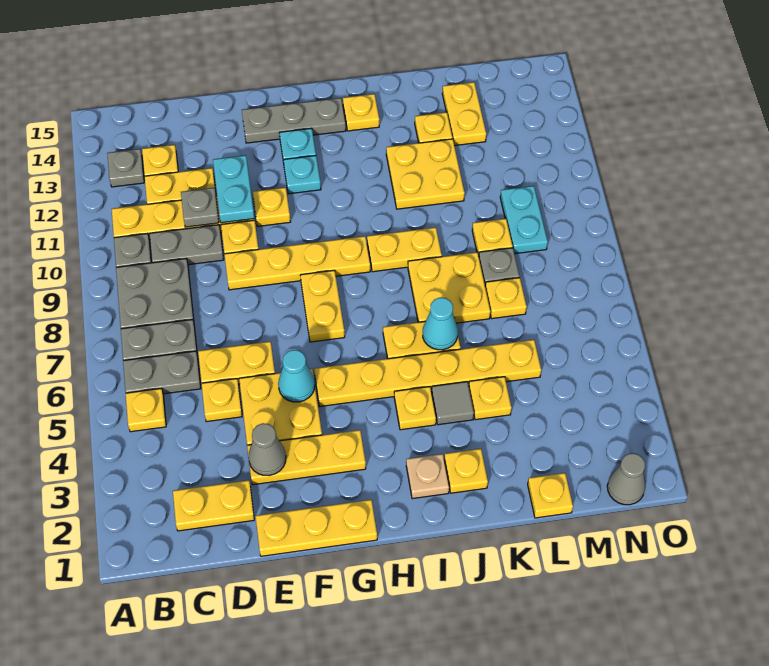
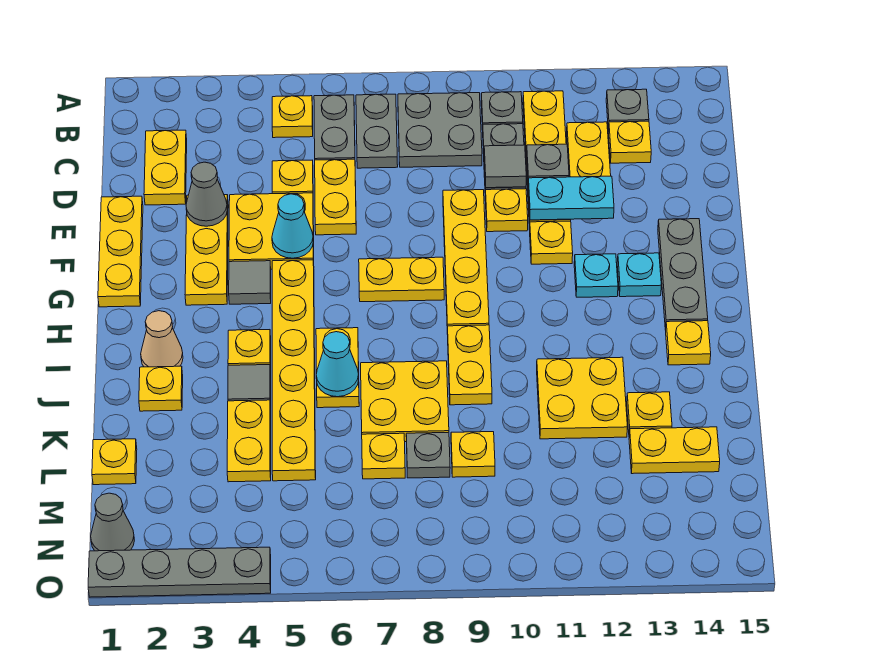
none -> grey 1x1 tile [484,145,526,188]
none -> grey 1x1 tile [229,261,271,304]
tan 1x1 plate [406,454,449,499] -> tan 1x1 cone [141,311,183,367]
yellow 1x1 plate [469,377,511,420] -> yellow 1x2 plate [227,400,271,482]
cyan 1x2 plate [500,186,548,254] -> none
none -> grey 1x4 plate [88,547,271,597]

